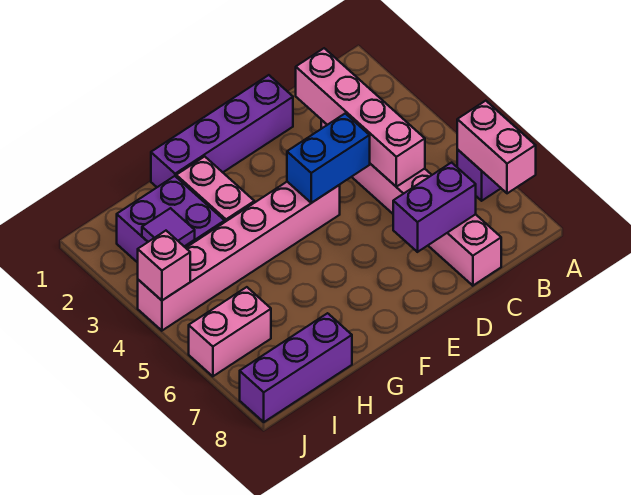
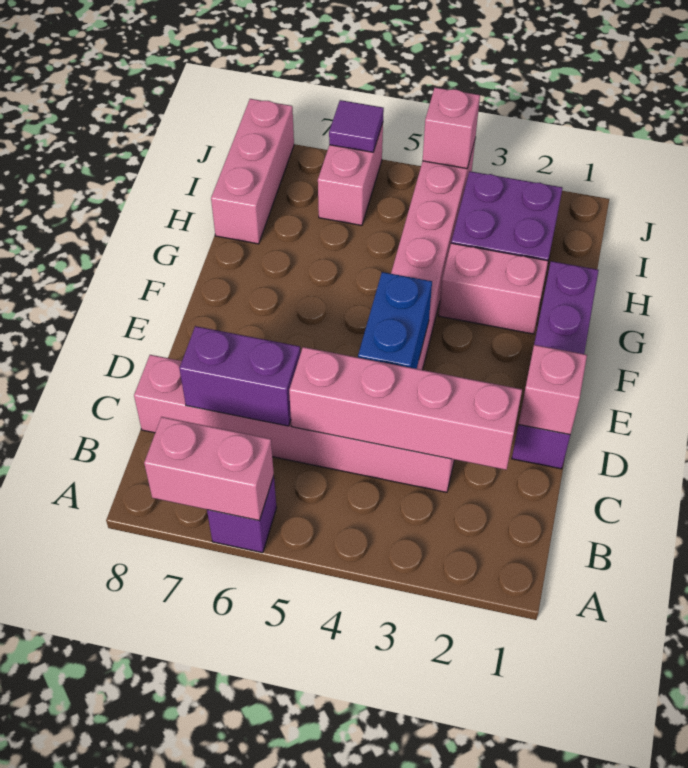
purple 1x2 brick [393,163,476,252] -> purple 1x2 brick turned to [179,326,300,426]
none -> pink 1x1 brick [518,345,587,435]
purple 1x3 brick [240,313,352,422] -> pink 1x3 brick [211,99,294,244]
purple 1x1 tile [142,208,195,246] -> purple 1x1 tile moved to [329,100,384,152]

